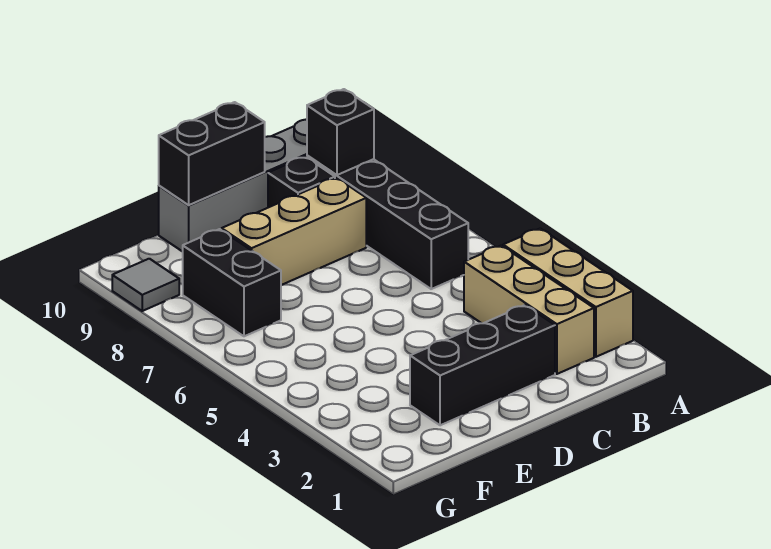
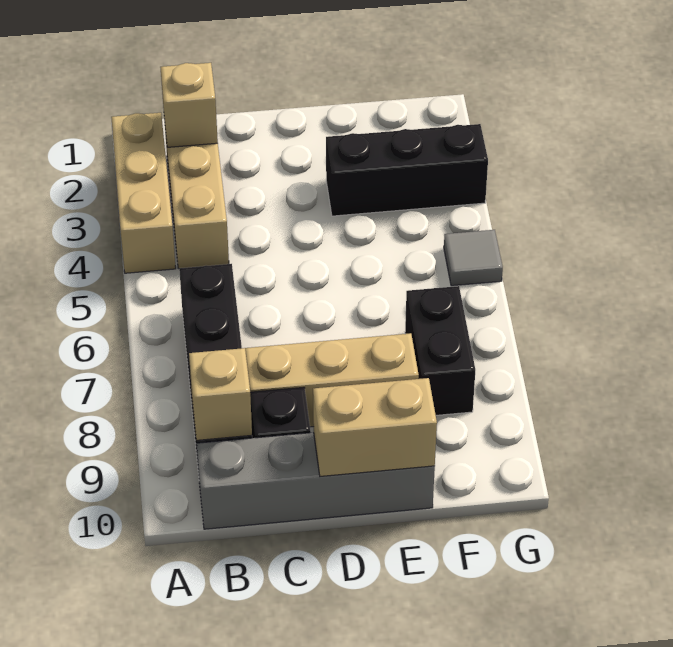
none -> tan 1x1 brick [160,63,218,147]
black 1x1 brick [307,89,374,175] -> tan 1x1 brick [189,348,252,440]
black 1x3 brick [410,305,555,425] -> black 1x3 brick moved to [326,124,488,216]
black 1x2 brick [159,102,265,205] -> tan 1x2 brick [313,378,437,476]
grey 1x1 tile [112,259,179,311] -> grey 1x1 tile moved to [444,230,503,286]

